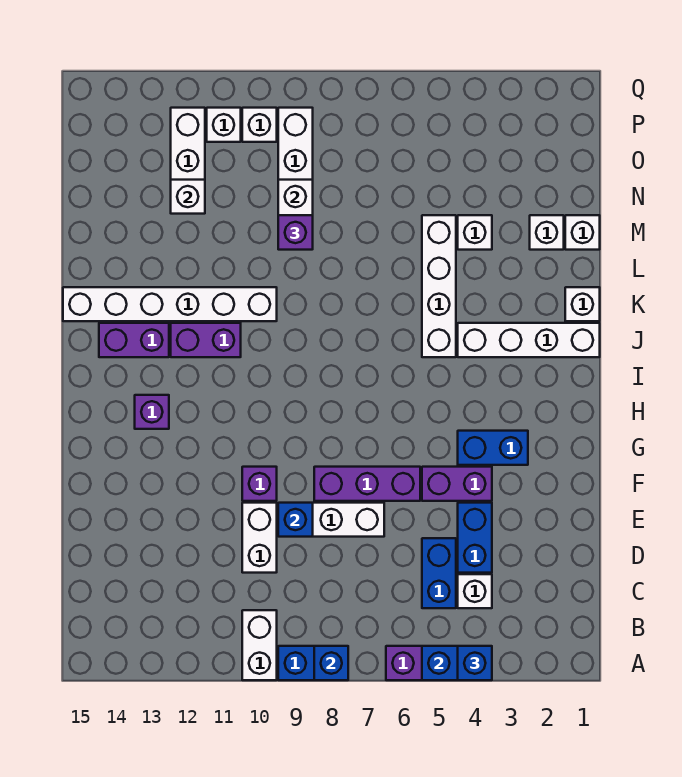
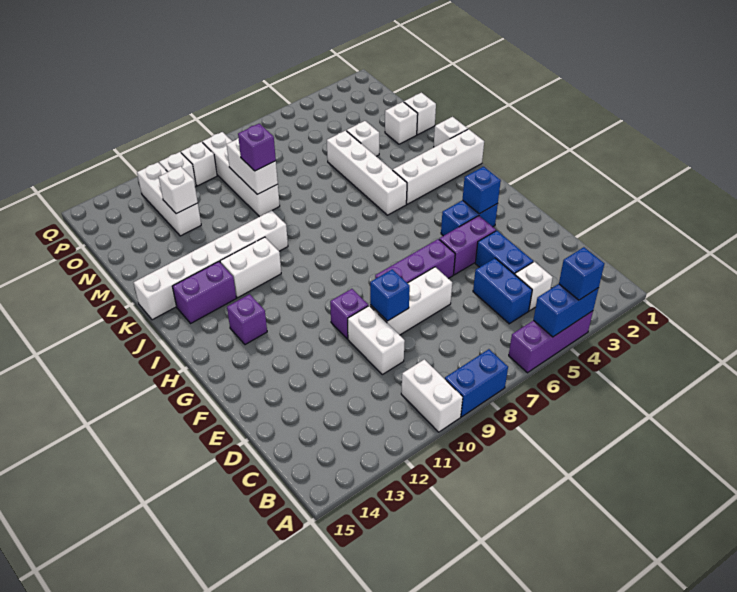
blue 1x1 brick [314,646,348,680] -> blue 1x1 brick moved to [463,167,501,214]
purple 1x2 brick [171,323,241,357] -> white 1x2 brick [220,237,281,298]

